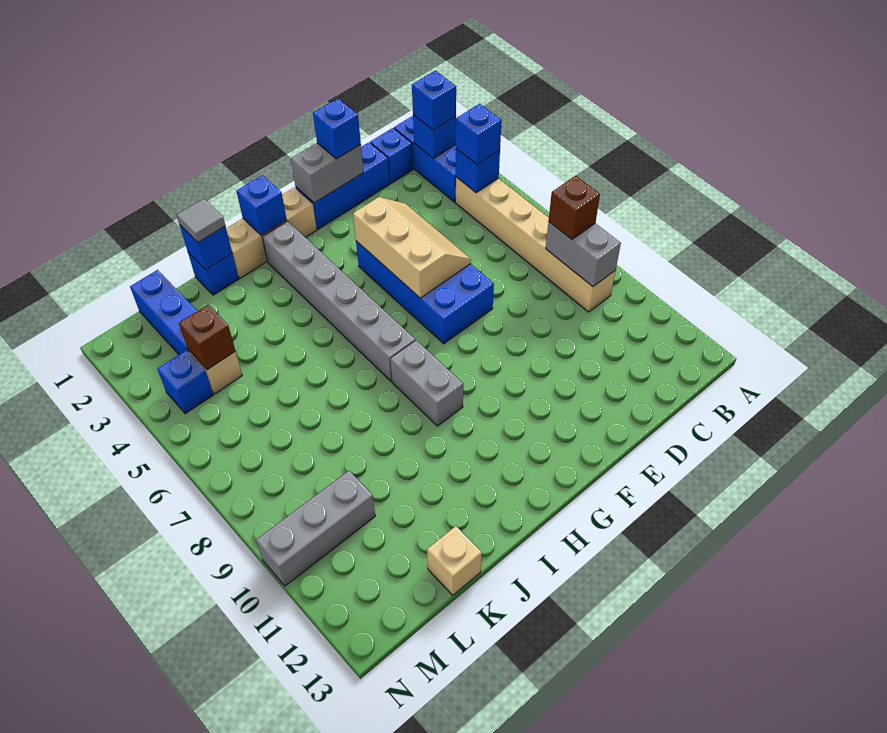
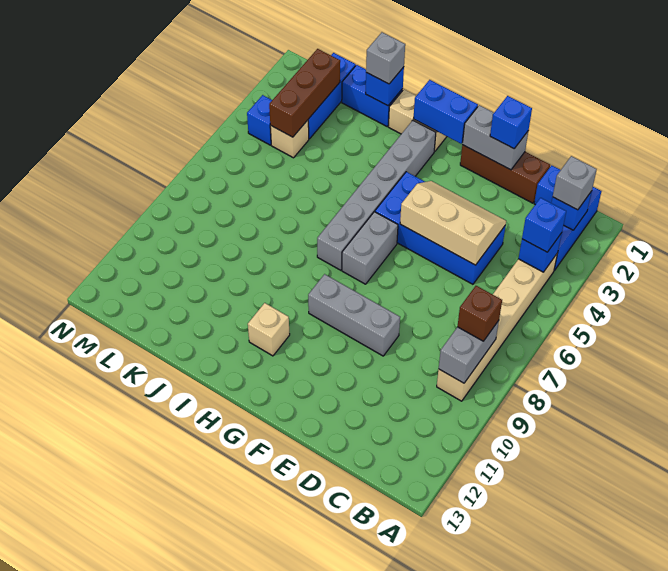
blue 1x1 brick [412,71,456,130] -> grey 1x1 brick [553,156,597,210]
blue 1x3 brick [296,143,390,229] -> brown 1x3 brick [460,145,550,203]
blue 2x4 brick [356,241,494,344] -> blue 2x4 brick turned to [375,172,506,284]
tan 2x3 slope [353,197,471,298] -> tan 2x3 slope turned to [400,181,506,265]
tan 1x3 brick [226,188,317,278] -> tan 1x2 brick [388,89,447,152]
blue 1x1 brick [237,175,287,236] -> blue 1x2 brick [414,80,478,144]
grey 1x2 brick [390,340,463,426] -> grey 1x2 brick moved to [342,212,398,284]
blue 1x1 brick [188,252,239,295] -> blue 1x2 brick [342,65,403,126]
grey 1x1 tile [177,199,225,242] -> grey 1x1 brick [366,32,405,84]
tan 1x1 brick [427,526,482,595] -> tan 1x1 brick moved to [248,303,290,356]
brown 1x1 brick [179,305,235,370] -> brown 1x3 brick [269,49,340,137]
grey 1x3 brick [256,471,375,586] -> grey 1x3 brick moved to [308,274,400,356]

